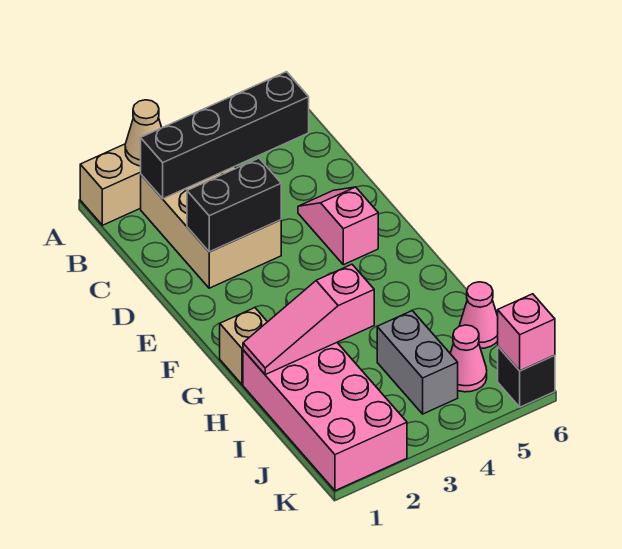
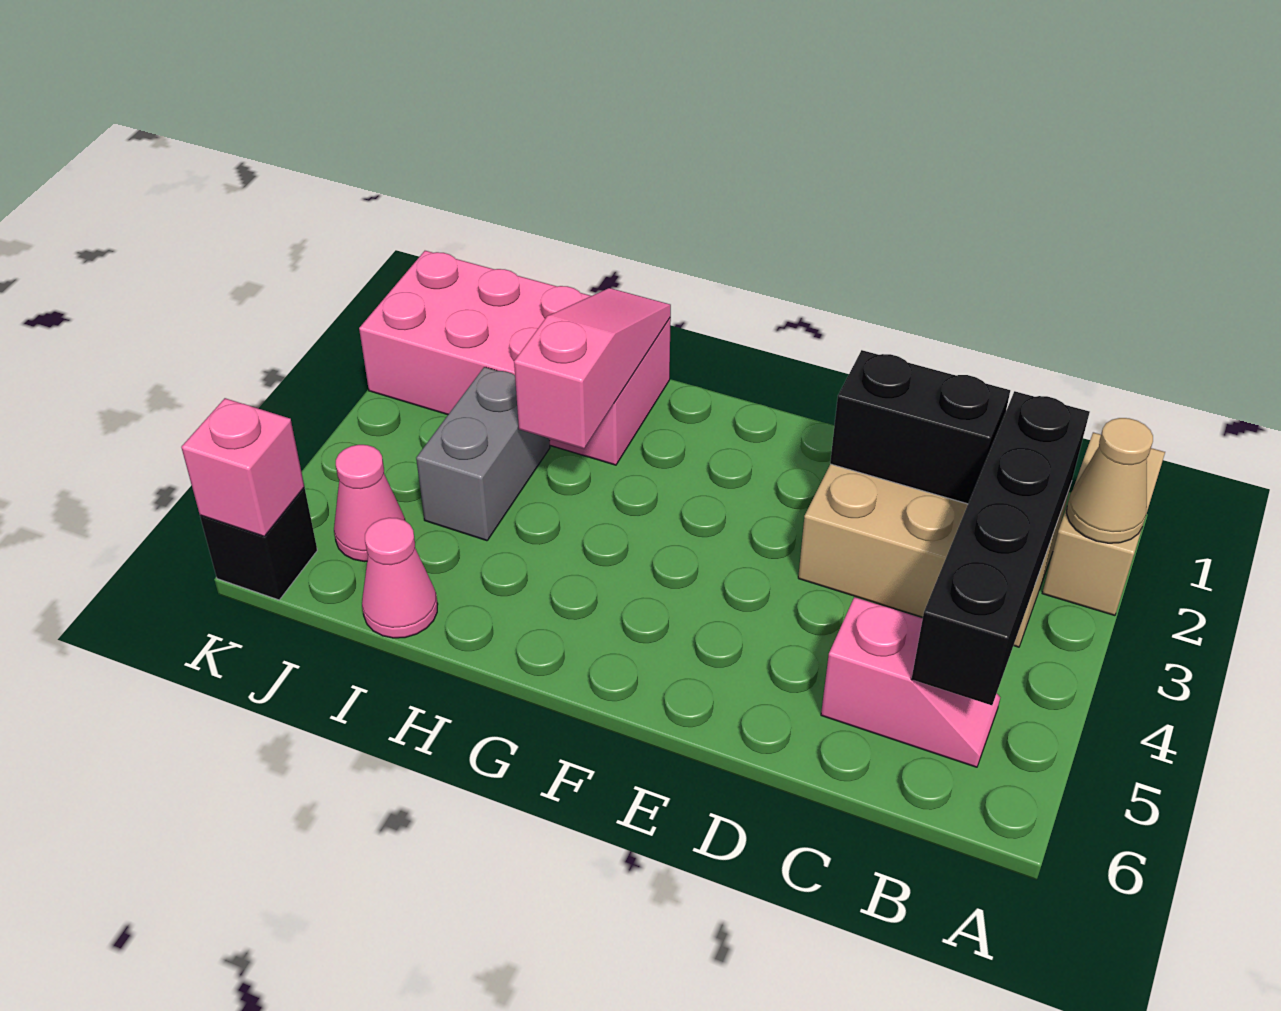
black 1x2 brick [187,158,281,252] -> black 1x2 brick turned to [830,350,1010,504]
pink 1x2 slope [298,187,378,265] -> pink 1x2 slope moved to [821,597,1000,767]
tan 1x1 brick [220,308,267,384] -> none
grey 1x2 brick [377,311,458,414] -> grey 1x2 brick turned to [416,367,550,541]

